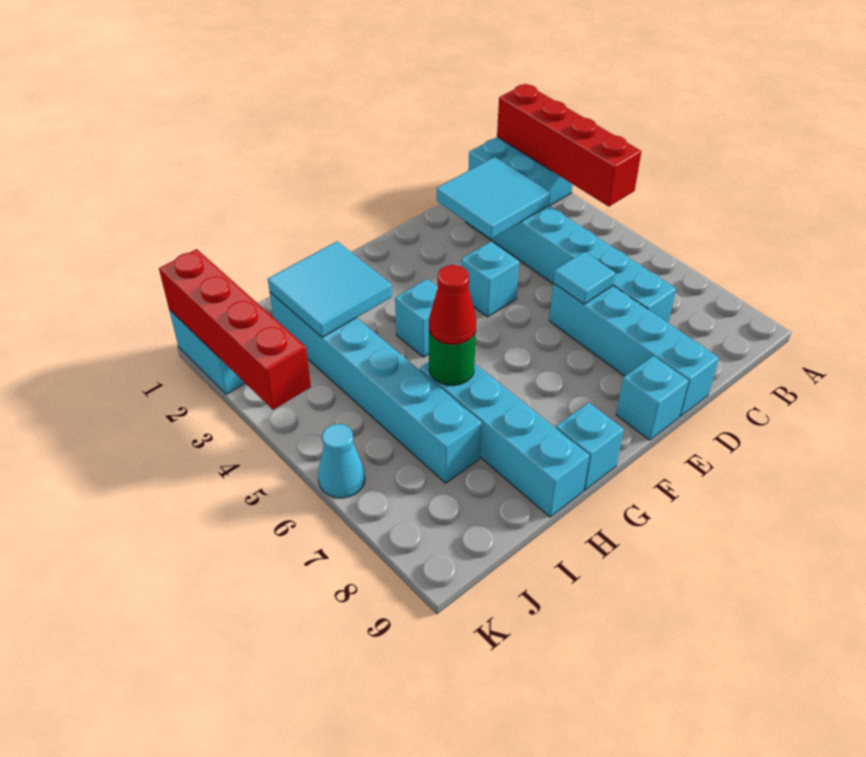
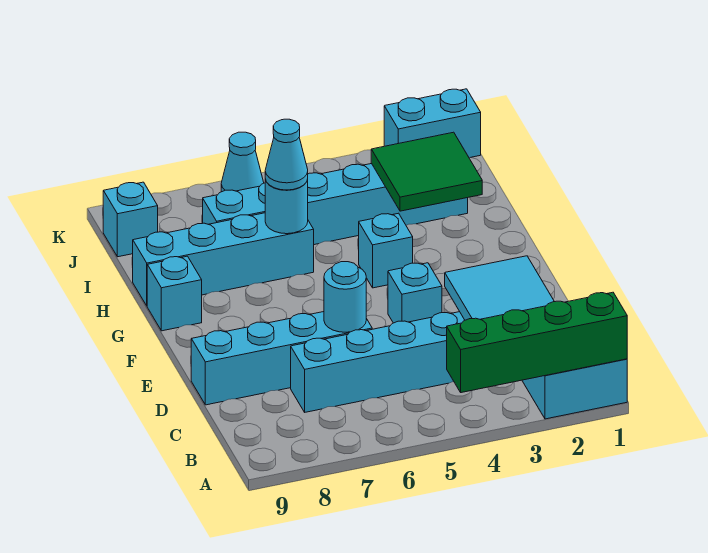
red 1x4 brick [497,84,642,206] -> green 1x4 brick [447,292,627,393]
cyan 1x1 tile [553,252,615,304] -> cyan 1x1 round brick [324,262,366,332]
cyan 1x1 brick [616,356,689,440] -> cyan 1x1 brick moved to [103,182,158,257]
cyan 2x2 tile [268,241,392,337] -> green 2x2 tile [371,132,482,211]
green 1x1 round brick [429,331,476,386] -> cyan 1x1 round brick [265,179,308,234]
red 1x1 cone [429,265,476,344] -> cyan 1x1 cone [265,119,308,190]
red 1x4 brick [159,249,311,410] -> none

